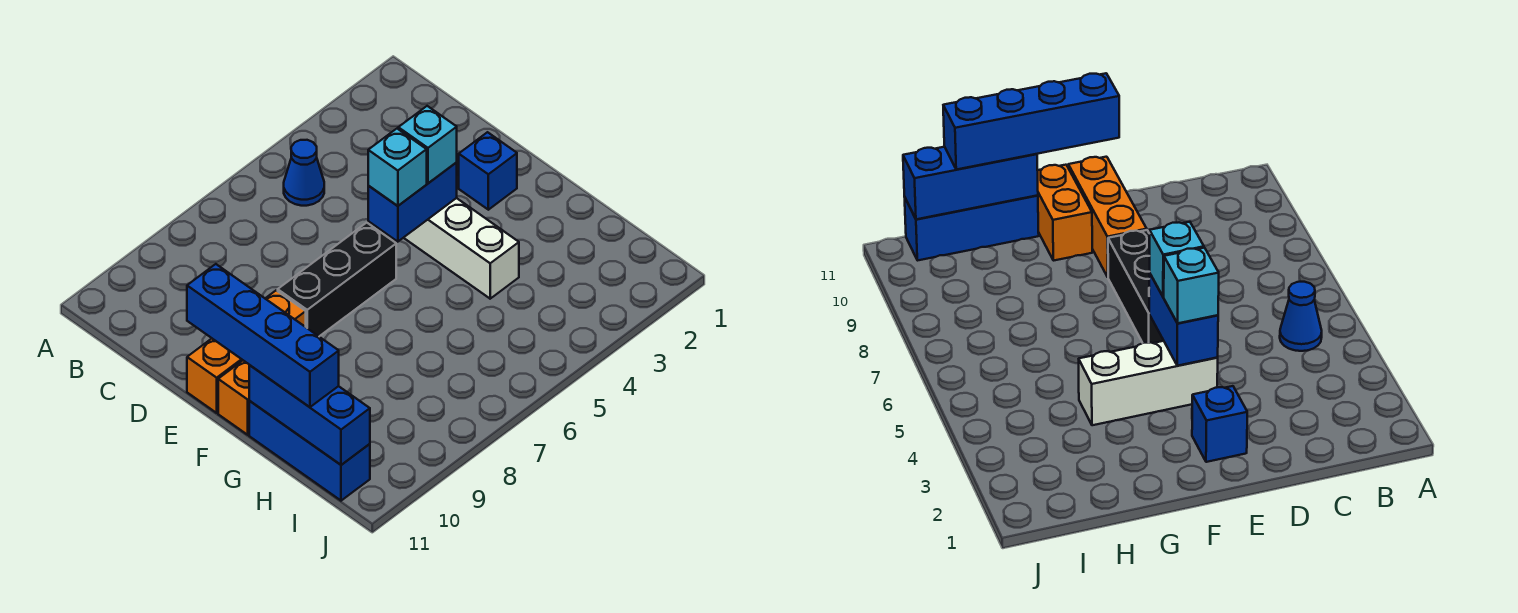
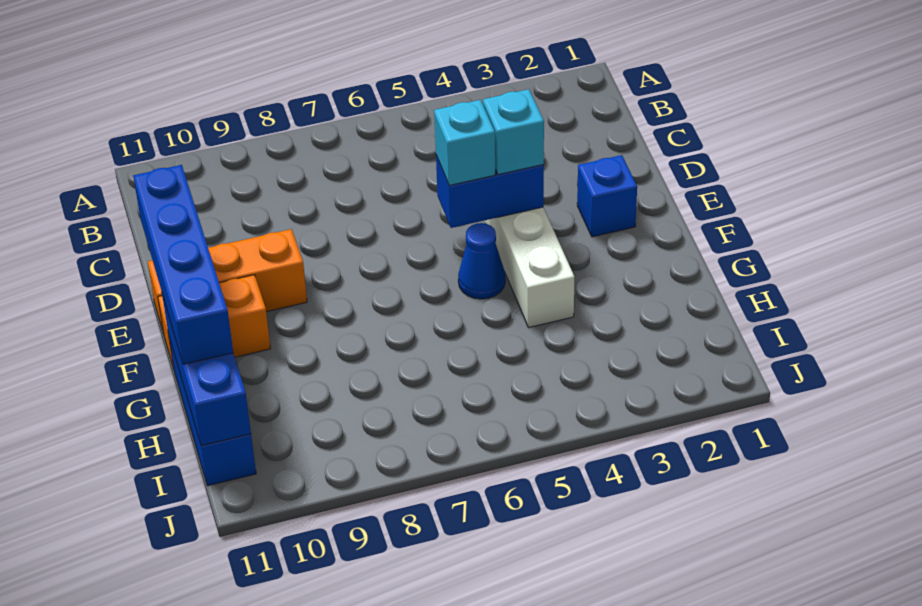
blue 1x1 cone [284,140,324,206] -> blue 1x1 cone moved to [458,223,505,299]
black 1x3 brick [278,223,396,336] -> none

